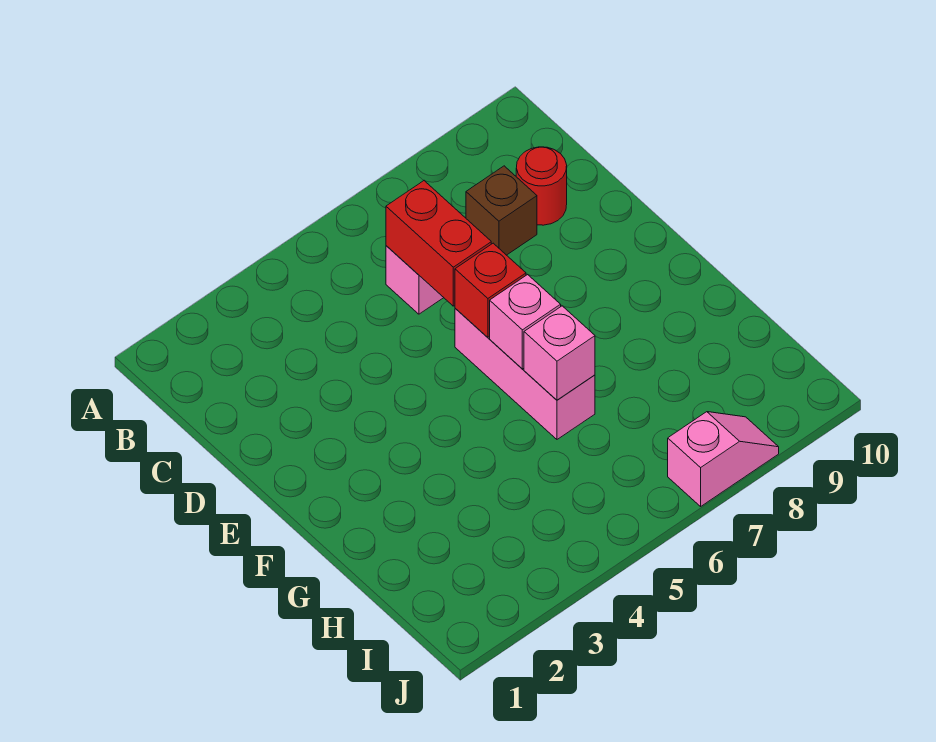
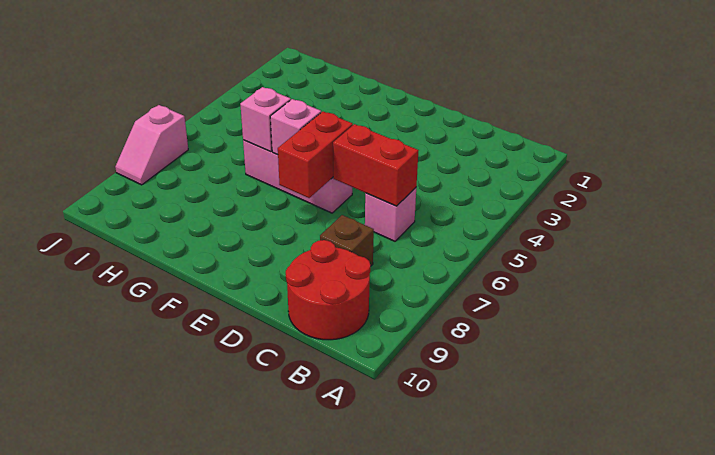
red 1x1 round brick [516,147,567,225] -> red 2x2 round brick [286,240,371,340]
red 1x1 brick [455,243,526,337] -> red 1x2 brick [278,111,353,198]

